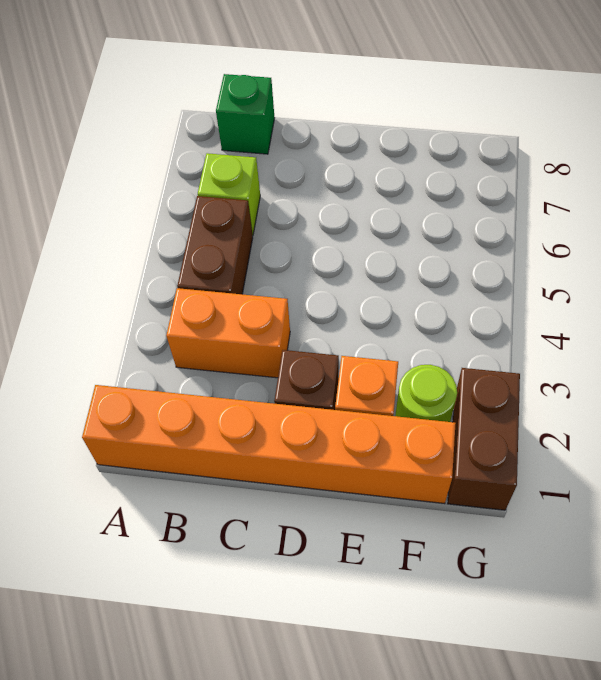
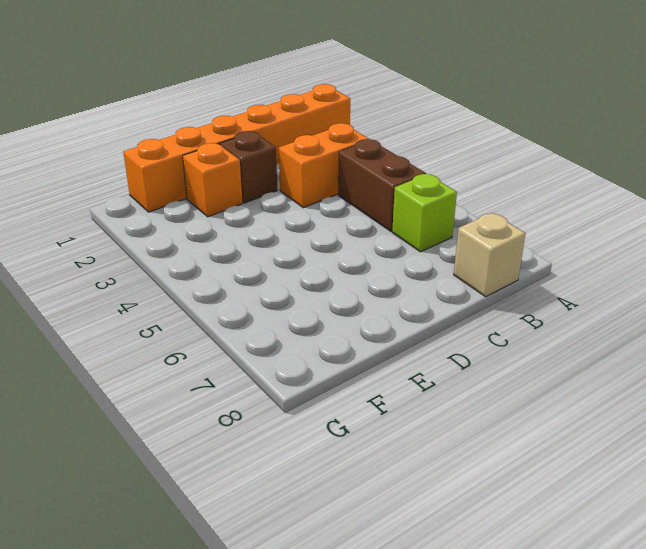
green 1x1 brick [216,74,275,154] -> tan 1x1 brick [454,213,526,297]
lime 1x1 round brick [395,365,457,422] -> none
brown 1x2 brick [448,368,520,510] -> none

